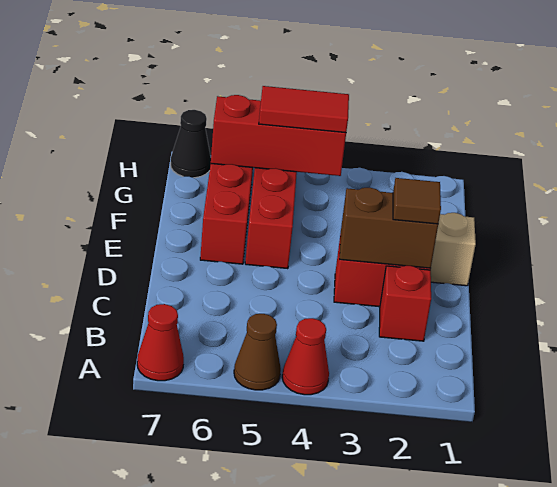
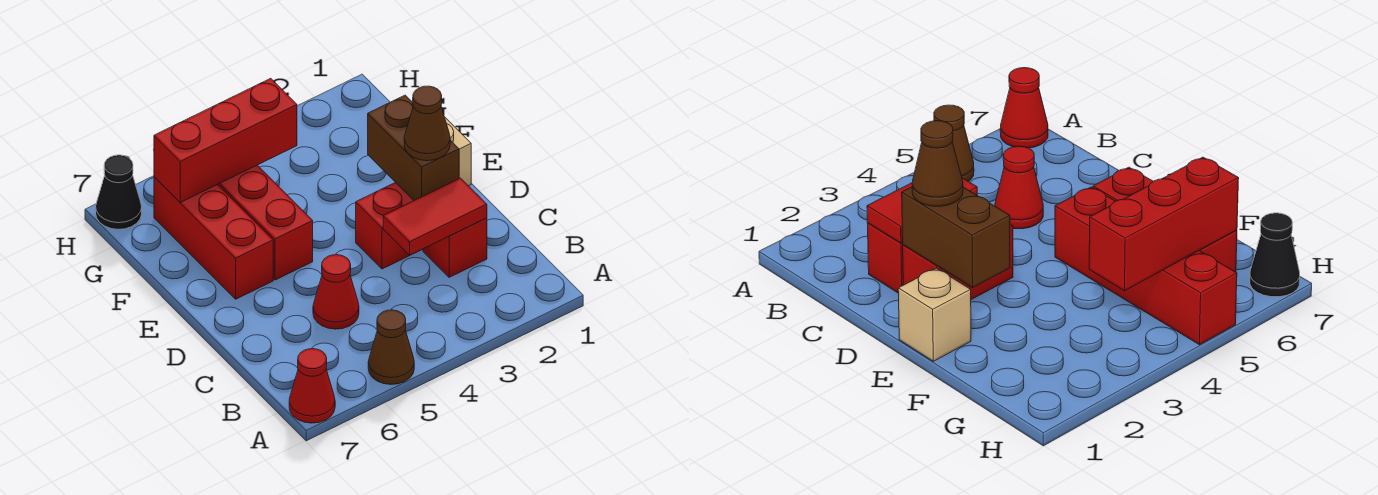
red 1x1 cone [282,318,329,395] -> red 1x1 cone moved to [313,255,359,329]
brown 1x2 brick [340,187,438,268] -> brown 1x2 brick turned to [368,95,459,200]
brown 1x1 tile [393,178,441,224] -> brown 1x1 cone [404,86,450,161]
red 1x2 tile [259,86,349,133] -> red 1x2 tile moved to [383,178,487,255]

